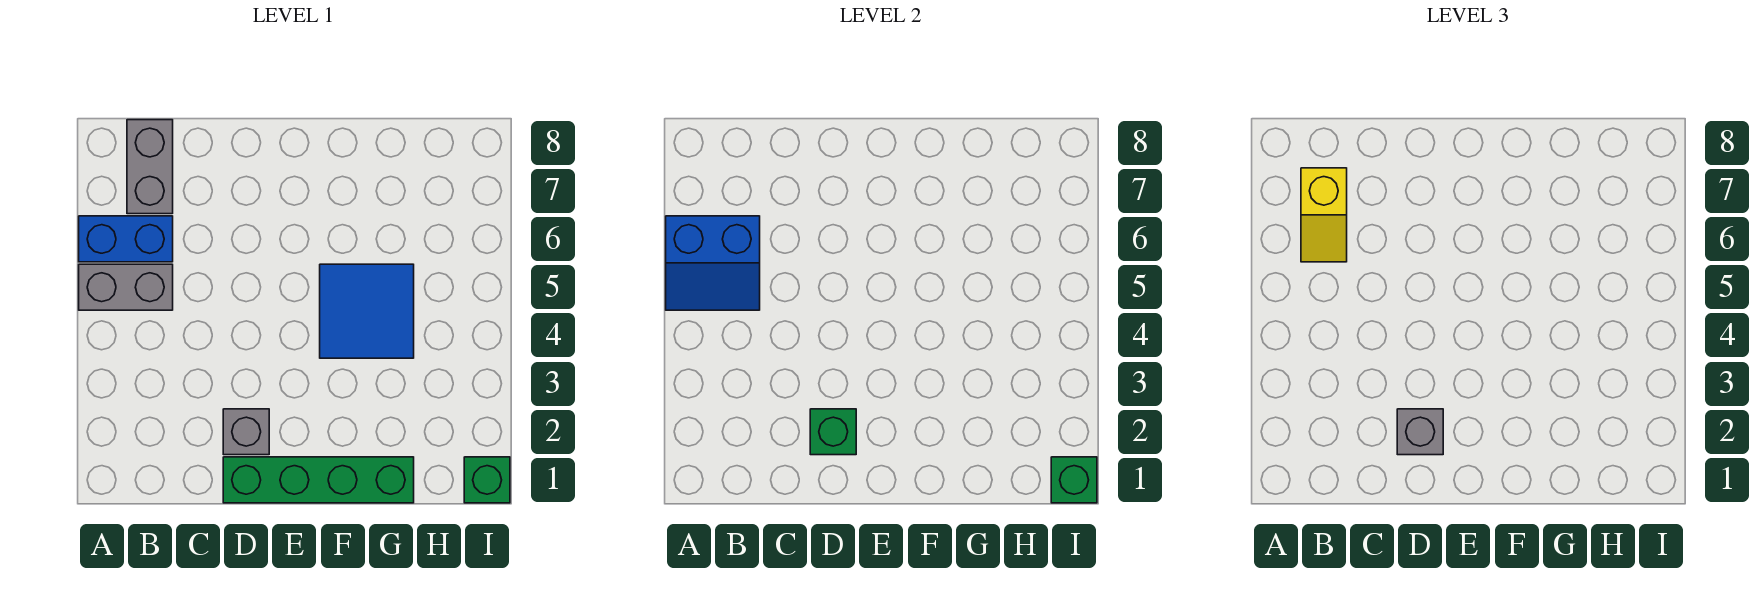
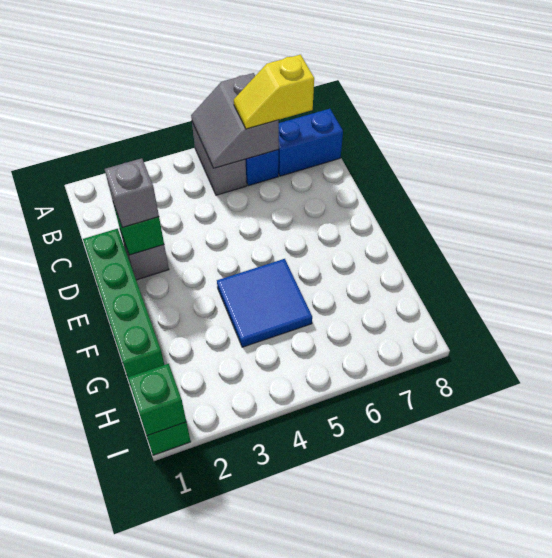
blue 2x2 slope [666,216,760,310] -> grey 2x2 slope [191,73,279,168]
grey 1x2 brick [127,120,173,214] -> blue 1x2 brick [278,109,343,176]

